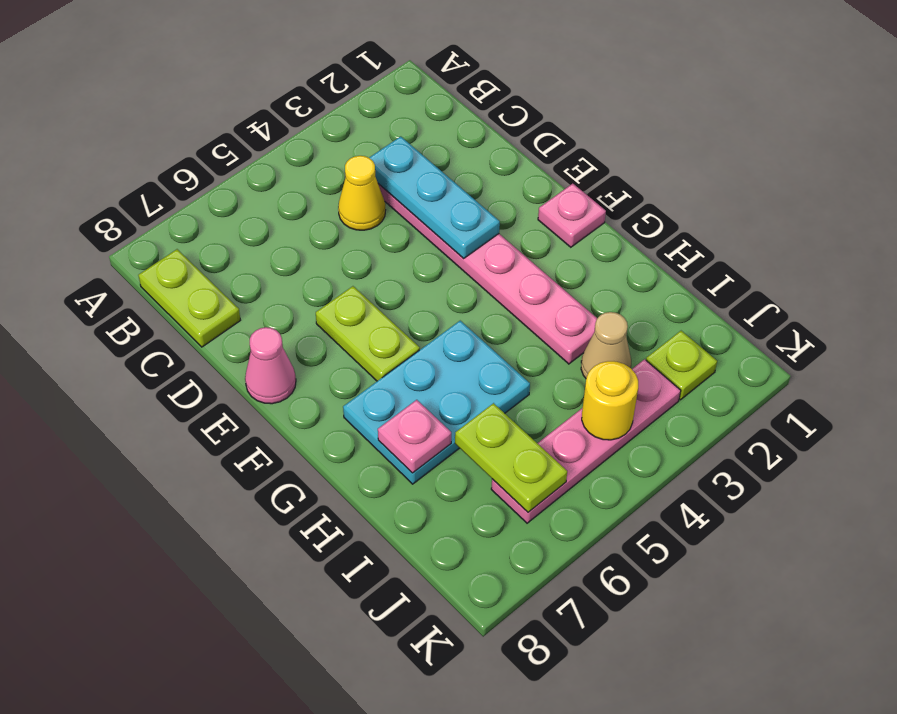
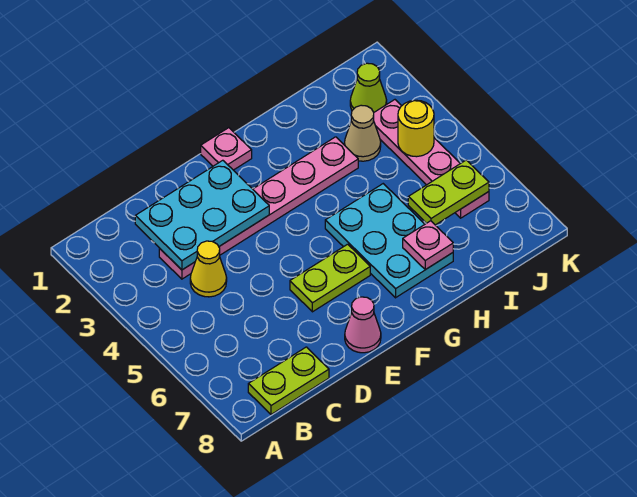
cyan 1x3 plate [369,137,500,259] -> cyan 2x3 plate [135,160,269,270]
lime 1x1 plate [646,331,717,400] -> lime 1x1 cone [350,63,387,112]

